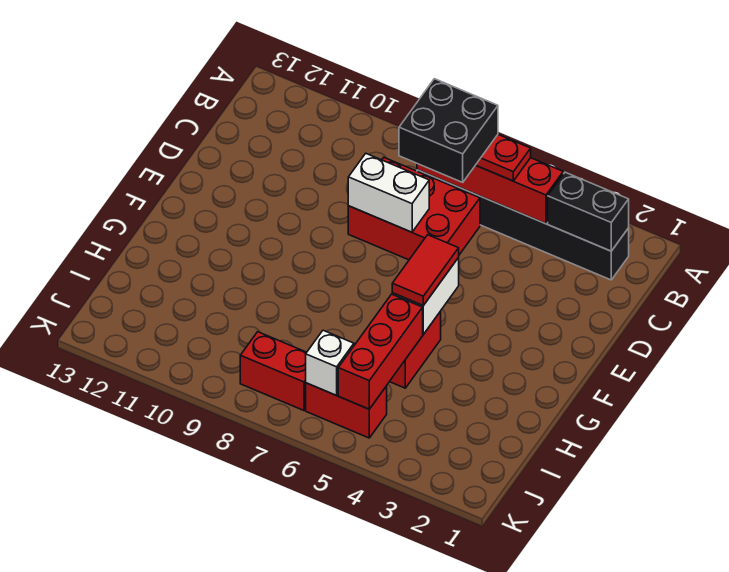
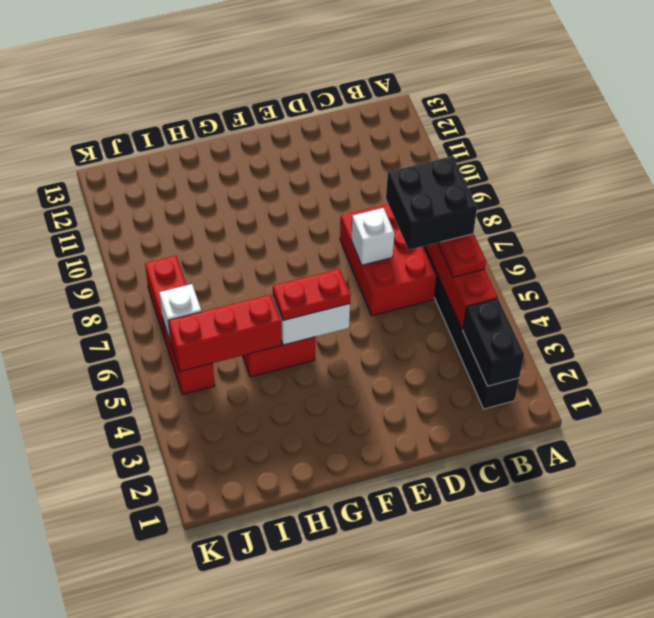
white 1x2 brick [348,154,429,232] -> white 1x1 brick [351,208,394,265]
red 1x2 tile [392,235,459,305] -> red 1x2 plate [273,269,351,321]

